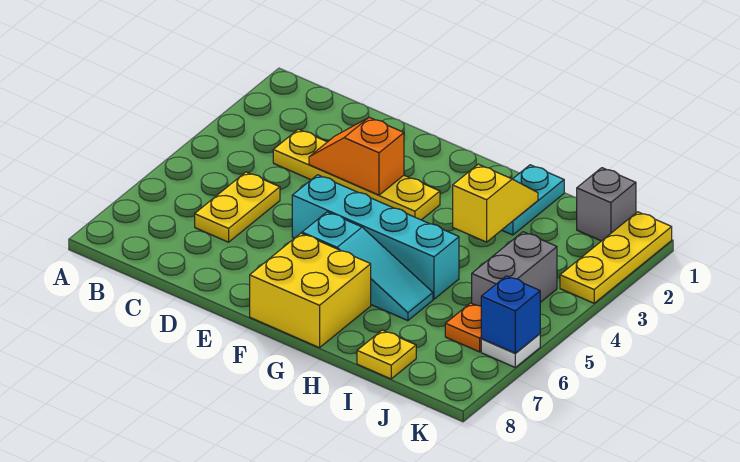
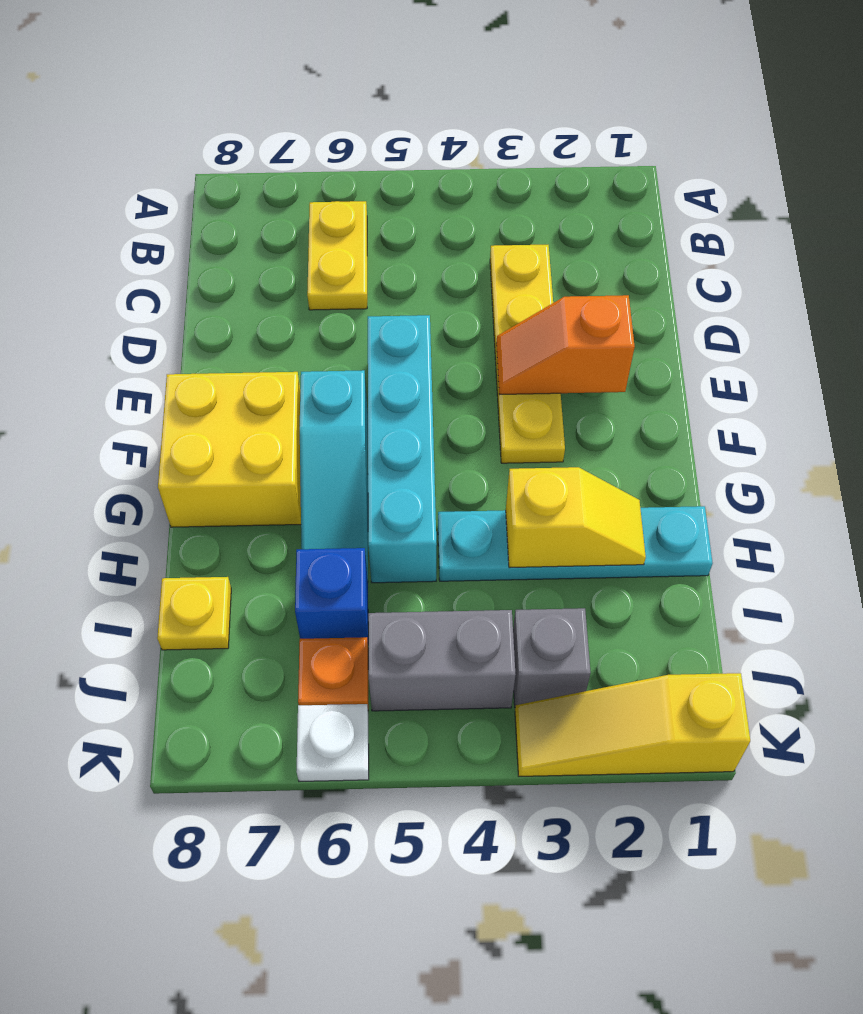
yellow 1x2 plate [195,172,280,242] -> yellow 1x2 plate turned to [307,201,367,310]
orange 1x2 slope [309,117,404,195] -> orange 1x2 slope turned to [496,295,635,395]
cyan 1x2 plate [502,165,564,235] -> cyan 1x4 plate [438,506,713,581]
grey 1x1 brick [577,168,636,241] -> grey 1x1 brick moved to [513,608,591,707]
yellow 1x3 plate [560,212,672,303] -> yellow 1x3 slope [515,673,750,776]
blue 1x1 brick [481,276,540,353] -> blue 1x1 brick moved to [295,548,368,641]

